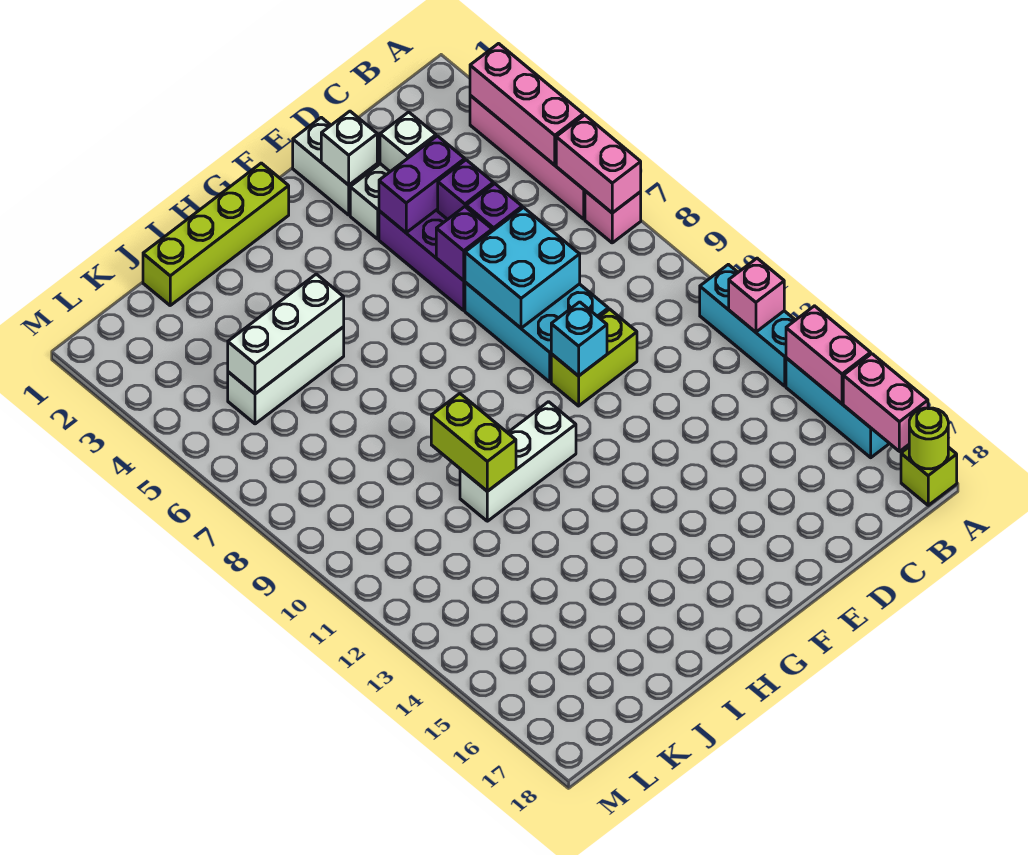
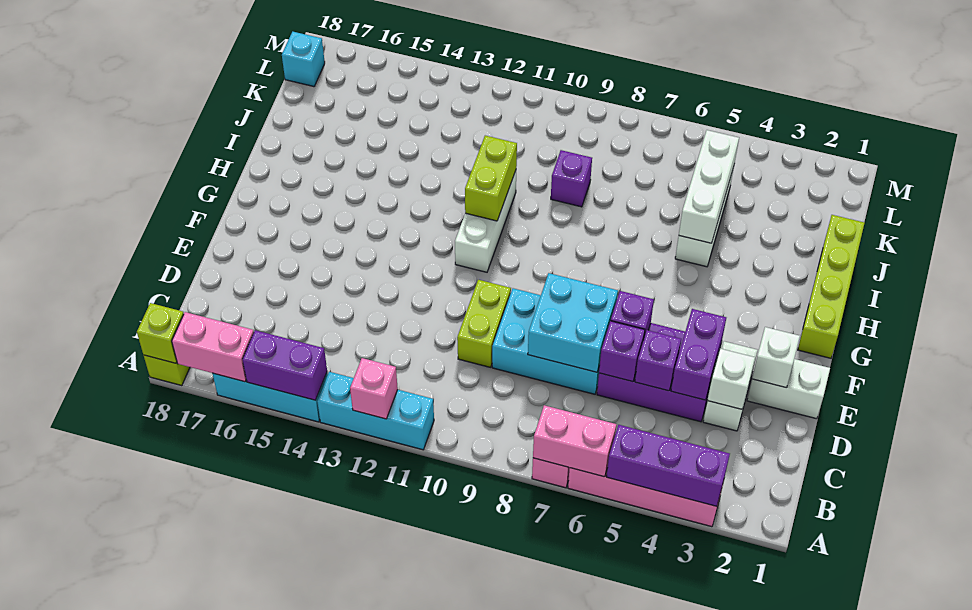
pink 1x3 brick [470,44,583,165] -> purple 1x3 brick [607,425,730,506]
pink 1x2 brick [786,306,871,404] -> purple 1x2 brick [243,330,327,400]
lime 1x1 round brick [909,408,948,469] -> lime 1x1 brick [137,303,184,363]
cyan 1x1 brick [551,302,607,376] -> cyan 1x1 brick moved to [282,32,325,87]
lime 1x2 brick [431,394,516,491] -> lime 1x2 brick turned to [465,136,517,221]
none -> purple 1x1 brick [551,150,592,207]

